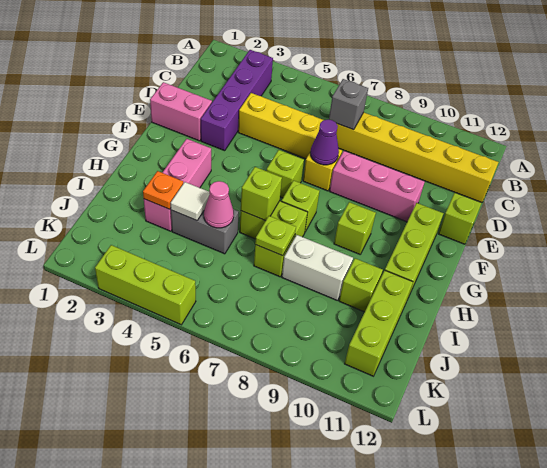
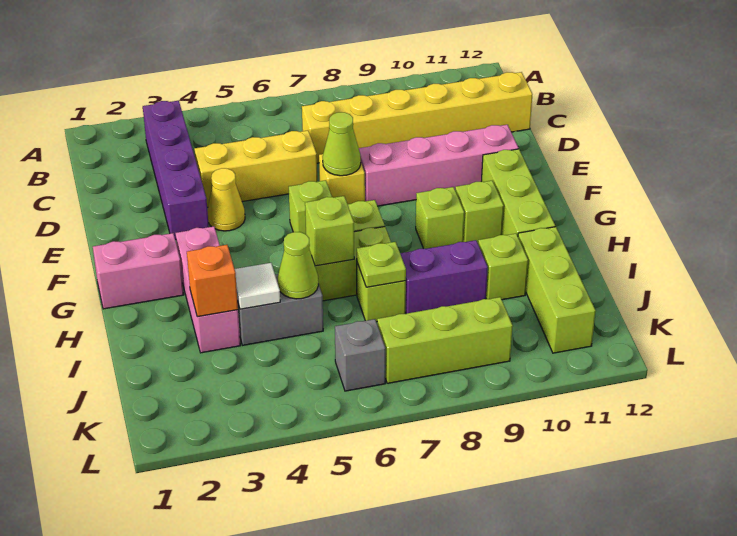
grey 1x1 brick [329,79,368,130] -> grey 1x1 brick moved to [335,319,385,391]
pink 1x2 brick [150,82,212,141] -> pink 1x2 brick moved to [93,233,184,309]
none -> yellow 1x1 cone [207,168,245,231]
purple 1x1 cone [310,120,339,165] -> lime 1x1 cone [323,112,361,176]
pink 1x3 brick [330,151,425,222] -> pink 1x4 brick [359,125,519,206]
lime 1x1 brick [438,193,481,244] -> lime 1x1 brick moved to [455,181,504,243]
orange 1x1 plate [143,171,183,209] -> orange 1x1 brick [187,245,238,317]
pink 1x1 cone [204,181,234,228] -> lime 1x1 cone [278,232,318,299]
white 1x2 brick [282,235,353,301] -> purple 1x2 brick [400,240,488,314]
lime 1x3 brick [95,245,196,325] -> lime 1x3 brick moved to [377,297,513,383]

